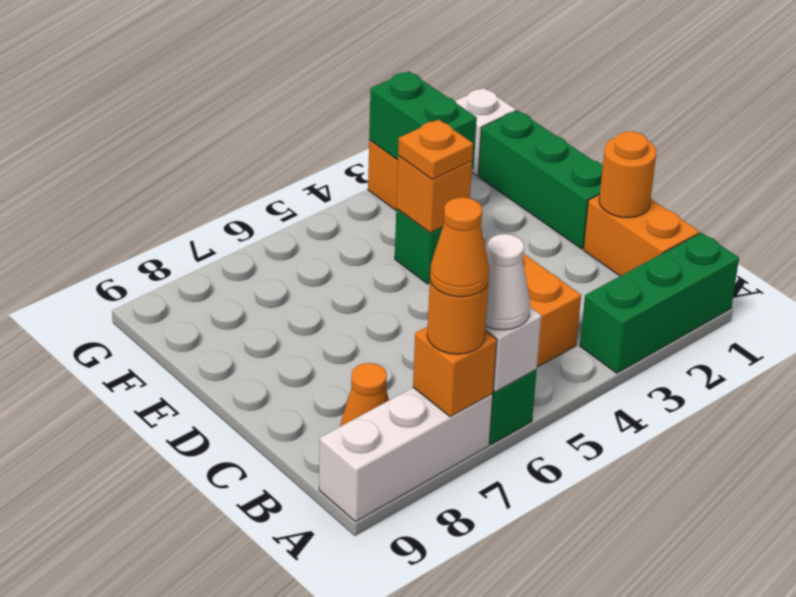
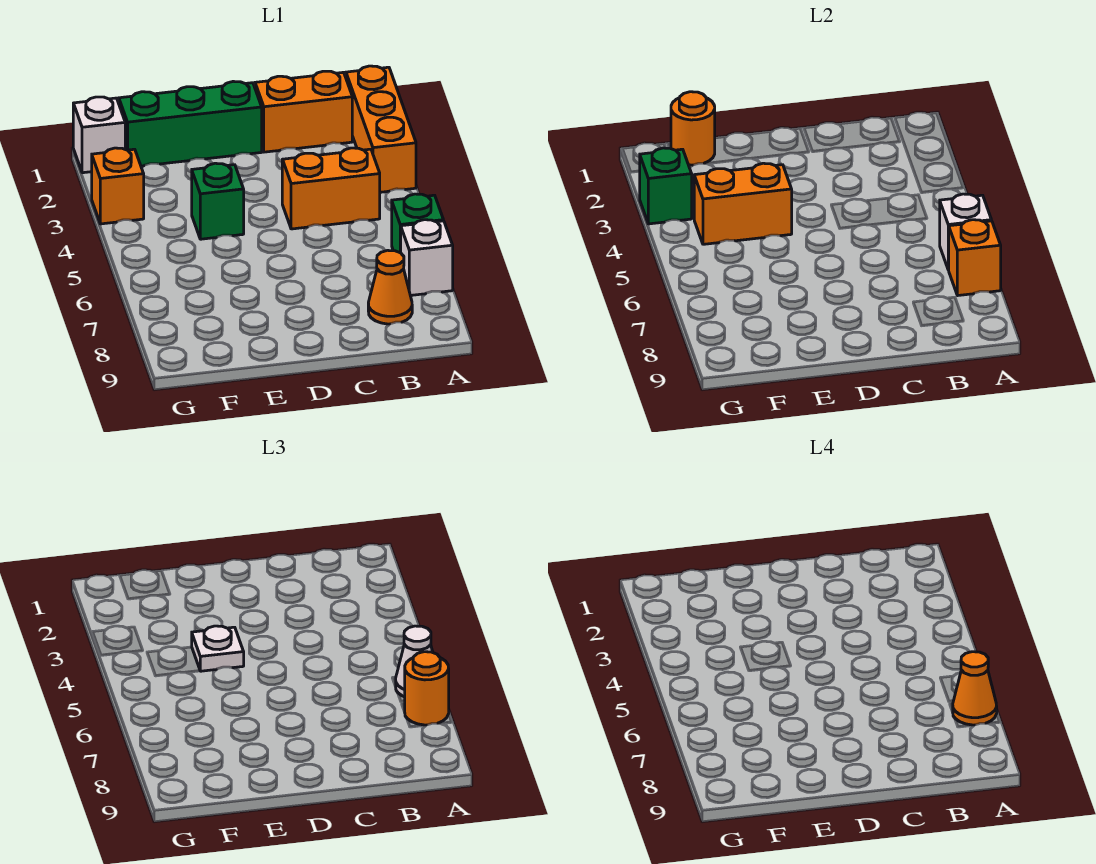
green 1x3 brick [580,233,739,373] -> orange 1x3 brick [346,66,416,192]
white 1x3 brick [319,388,493,522] -> white 1x1 brick [401,220,453,295]
orange 1x1 round brick [599,131,656,218] -> orange 1x1 round brick moved to [671,92,715,165]
orange 1x1 brick [396,156,472,233] -> orange 1x2 brick [694,163,792,244]
orange 1x1 plate [398,119,473,180] -> white 1x1 plate [192,626,244,671]
green 1x2 brick [369,71,477,169] -> green 1x1 brick [640,148,692,224]

